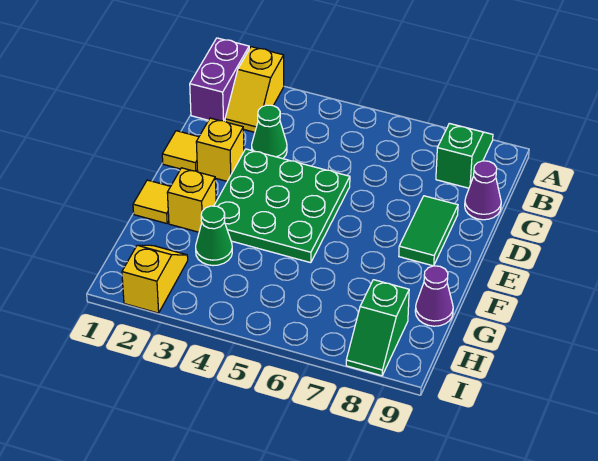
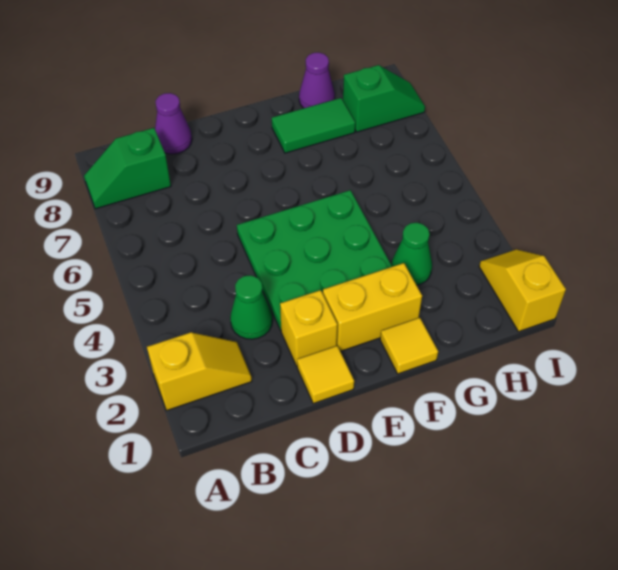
purple 1x2 brick [190,38,249,121] -> none
green 1x2 tile [399,196,458,266] -> green 1x2 tile moved to [272,98,355,153]
yellow 1x1 brick [167,168,216,232] -> yellow 1x2 brick [323,263,422,351]
yellow 1x2 slope [122,245,188,313] -> yellow 1x2 slope turned to [479,249,566,331]

